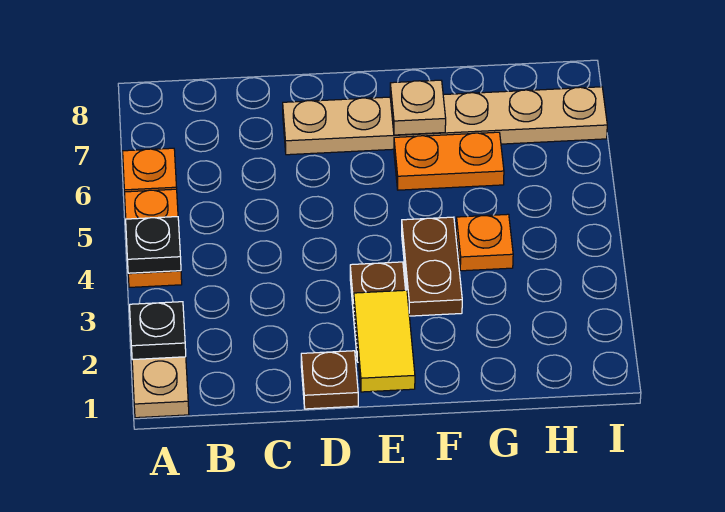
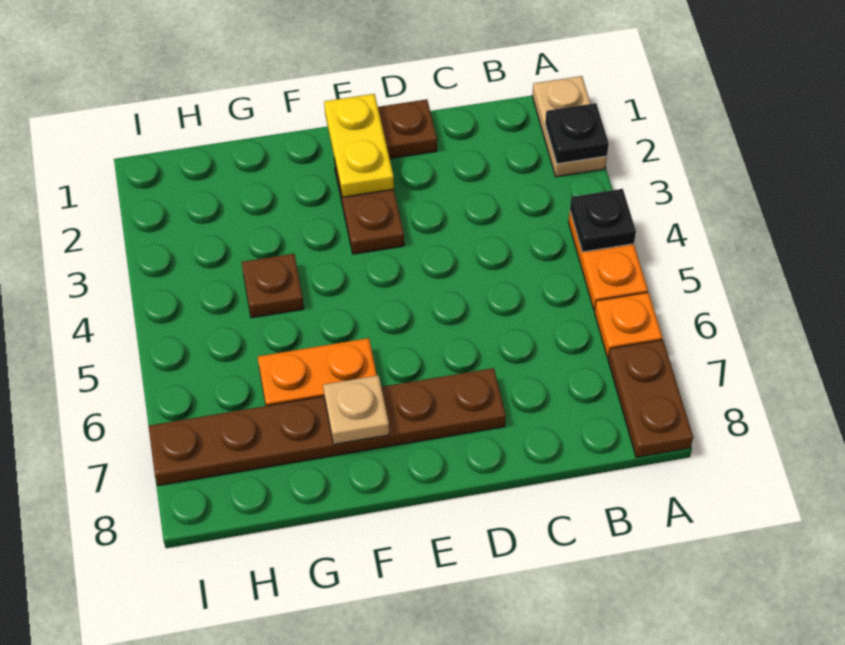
tan 1x6 plate [283,87,607,155] -> brown 1x6 plate [148,368,506,486]
yellow 1x2 tile [354,290,415,392] -> yellow 1x2 plate [324,94,394,197]
brown 1x2 plate [402,217,462,316] -> brown 1x2 plate moved to [608,340,693,457]
orange 1x1 plate [456,214,513,271] -> brown 1x1 plate [242,254,304,318]

